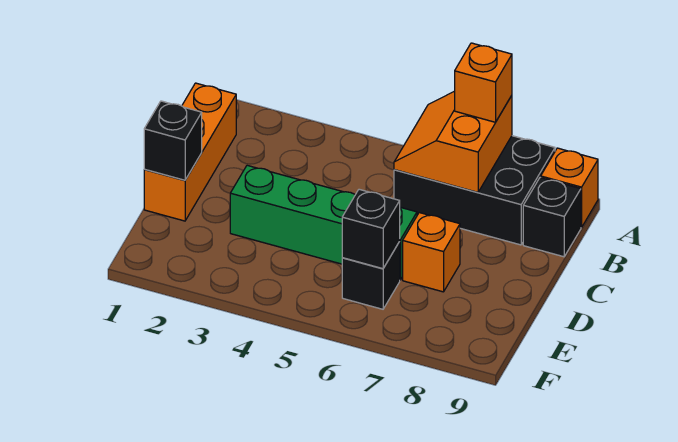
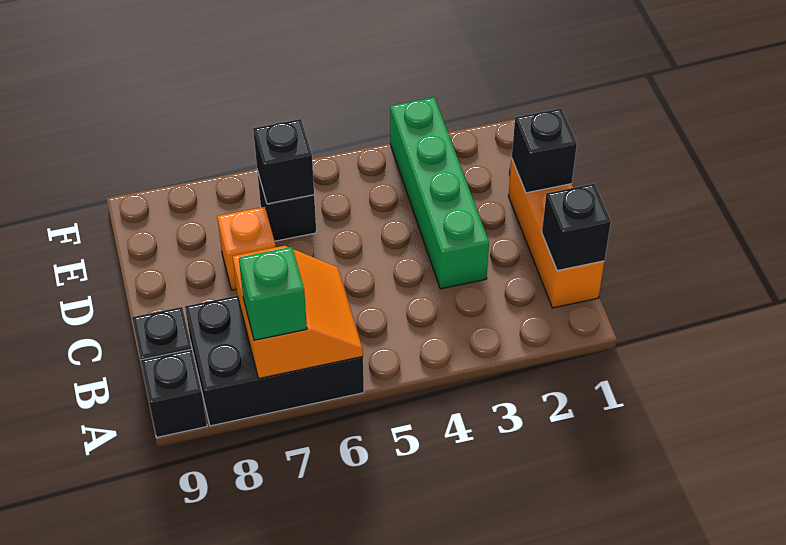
orange 1x1 brick [455,43,512,122] -> green 1x1 brick [239,247,307,340]
orange 1x1 brick [541,148,598,227] -> black 1x1 brick [141,349,207,437]
none -> black 1x1 brick [542,184,611,271]
green 1x4 brick [230,165,417,280] -> green 1x4 brick turned to [390,97,489,289]

